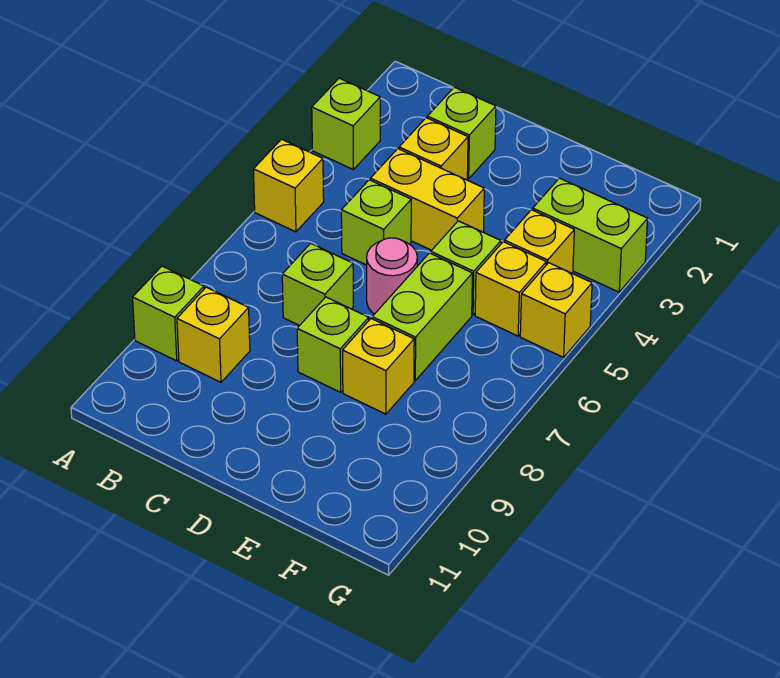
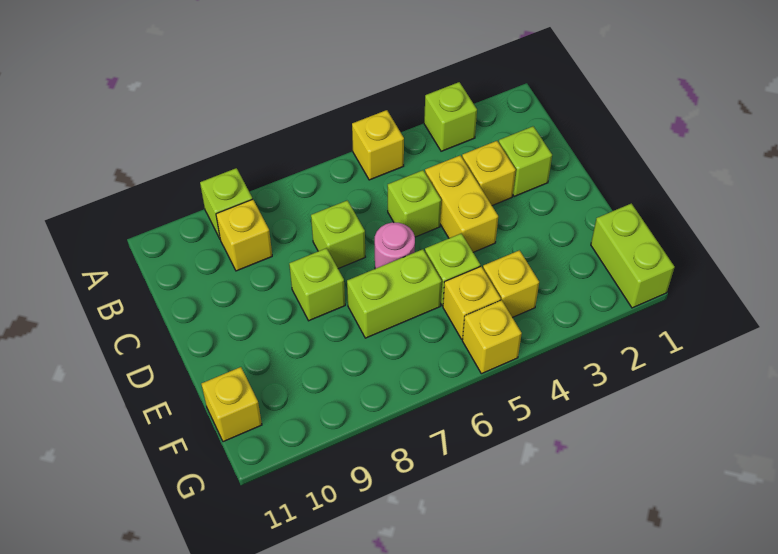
yellow 1x1 brick [342,319,414,414] -> yellow 1x1 brick moved to [202,367,262,442]
lime 1x2 brick [533,178,648,292] -> lime 1x2 brick moved to [591,203,675,308]

